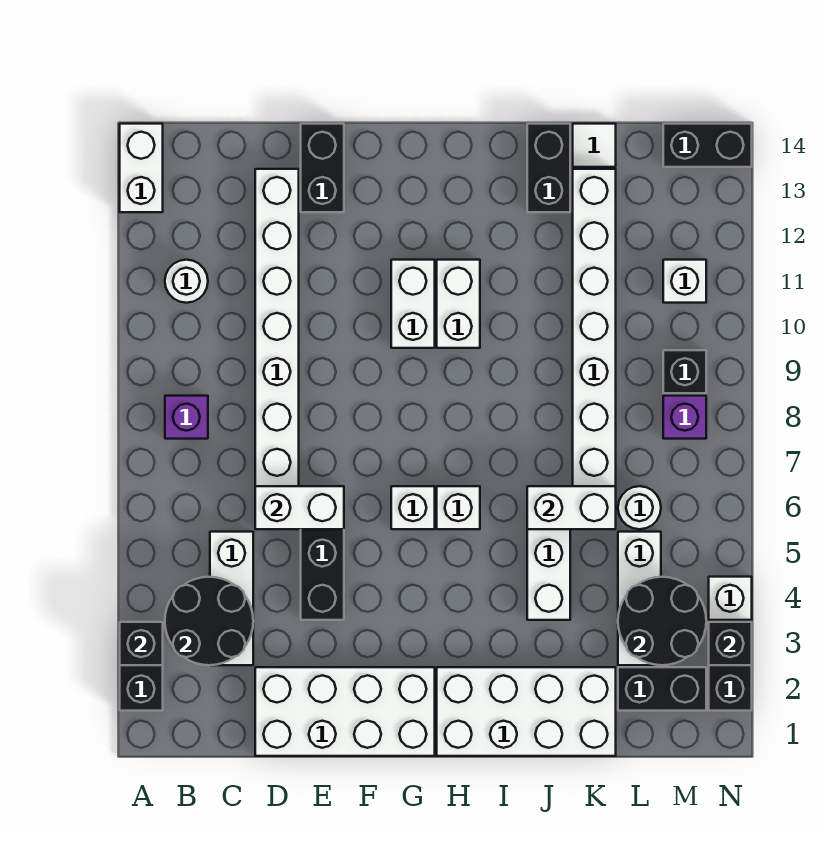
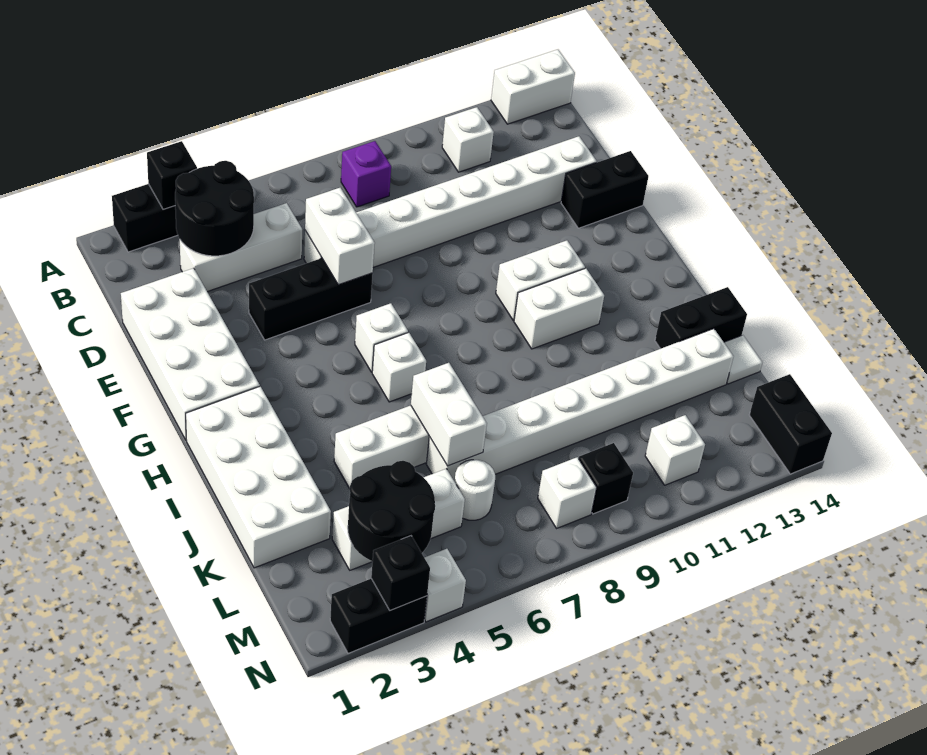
white 1x1 round brick [165,260,208,303] -> white 1x1 brick [442,107,494,172]
black 1x2 brick [618,667,706,711] -> none
purple 1x1 brick [663,396,706,439] -> white 1x1 brick [538,457,597,528]

